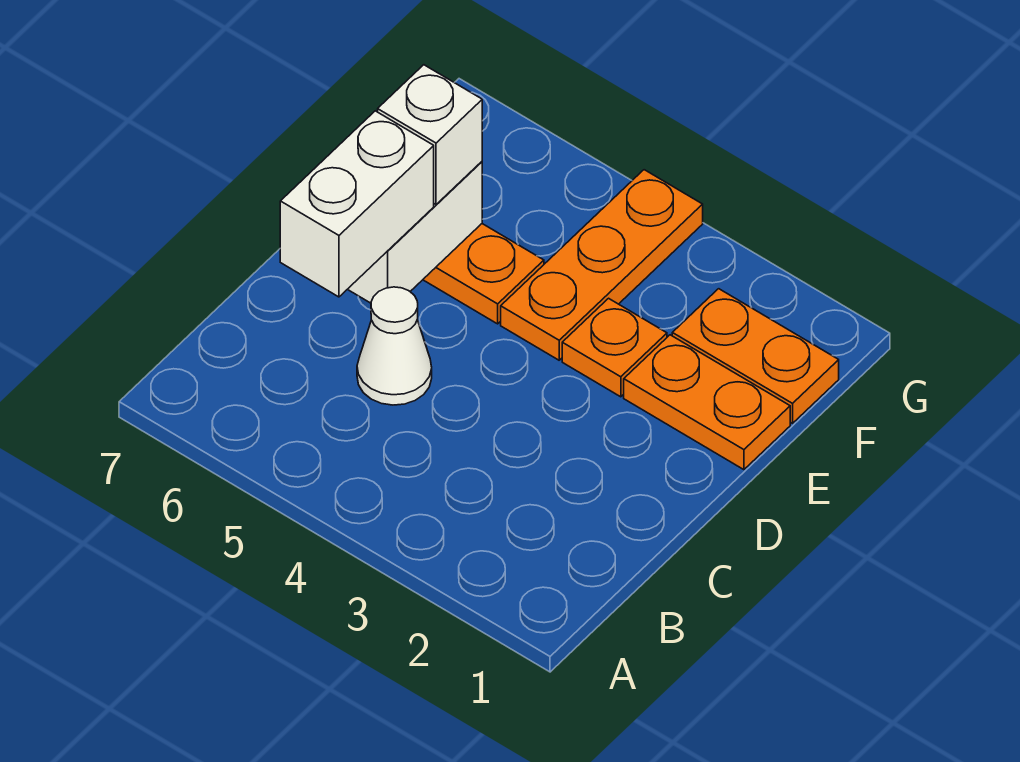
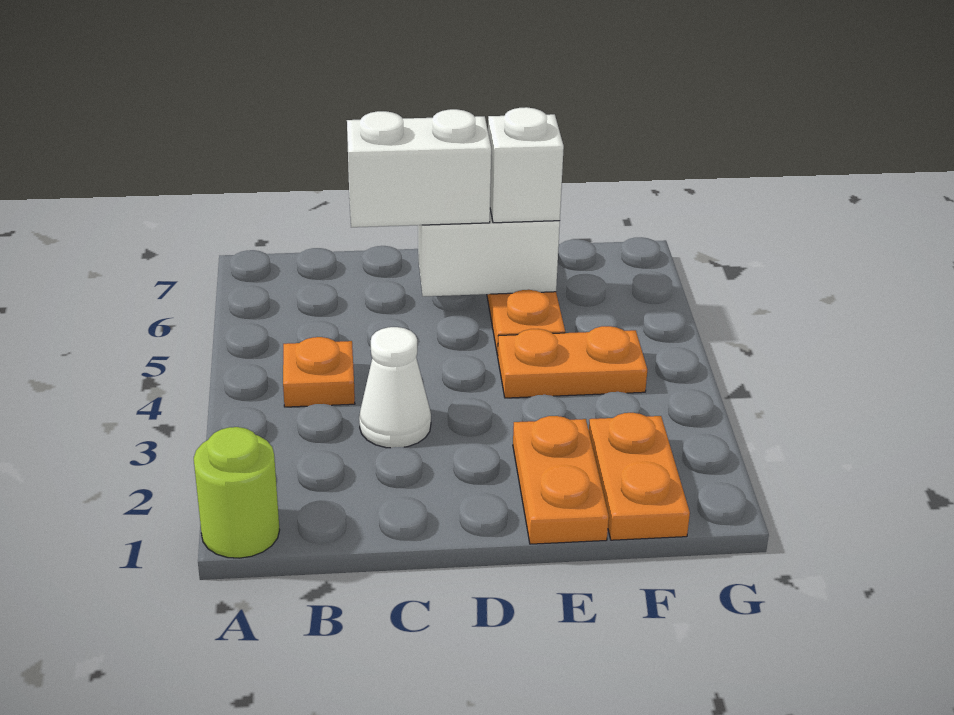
none -> lime 1x1 round brick [194,427,280,558]
white 1x1 cone [357,287,432,405] -> white 1x1 cone moved to [359,327,431,448]
orange 1x1 plate [562,298,667,397] -> orange 1x1 plate moved to [283,337,355,407]
orange 1x3 plate [501,170,703,360] -> orange 1x2 plate [498,326,647,398]

